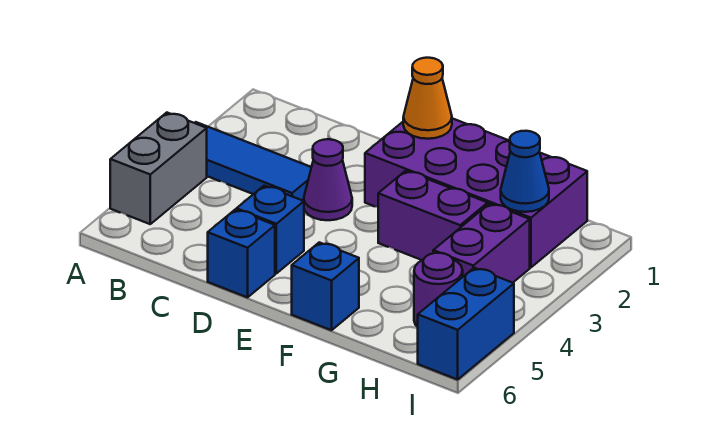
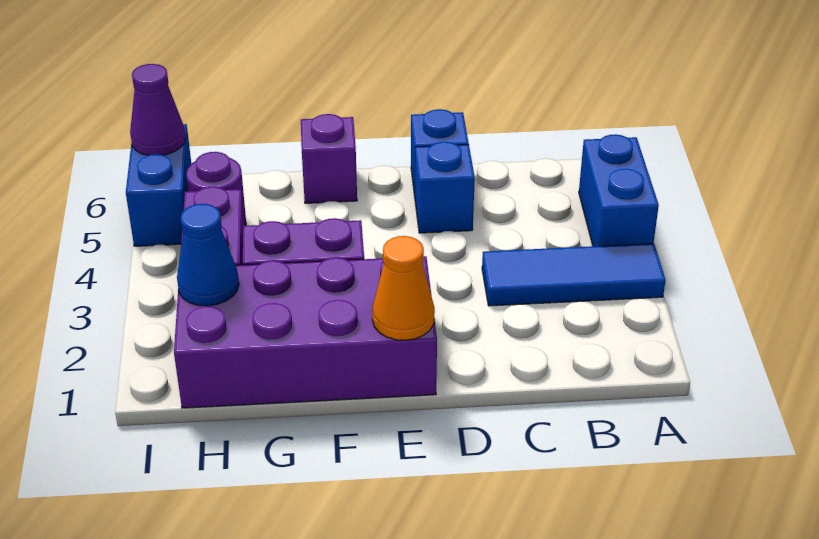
grey 1x2 brick [110,113,207,224] -> blue 1x2 brick [579,134,659,246]
purple 1x1 cone [304,139,352,220] -> purple 1x1 cone moved to [130,64,186,155]
blue 1x1 brick [292,242,359,330] -> purple 1x1 brick [301,114,357,203]

